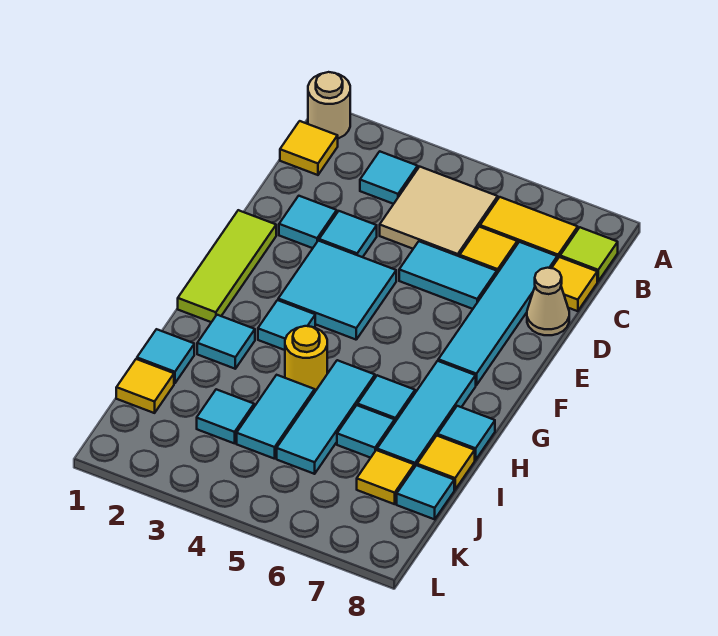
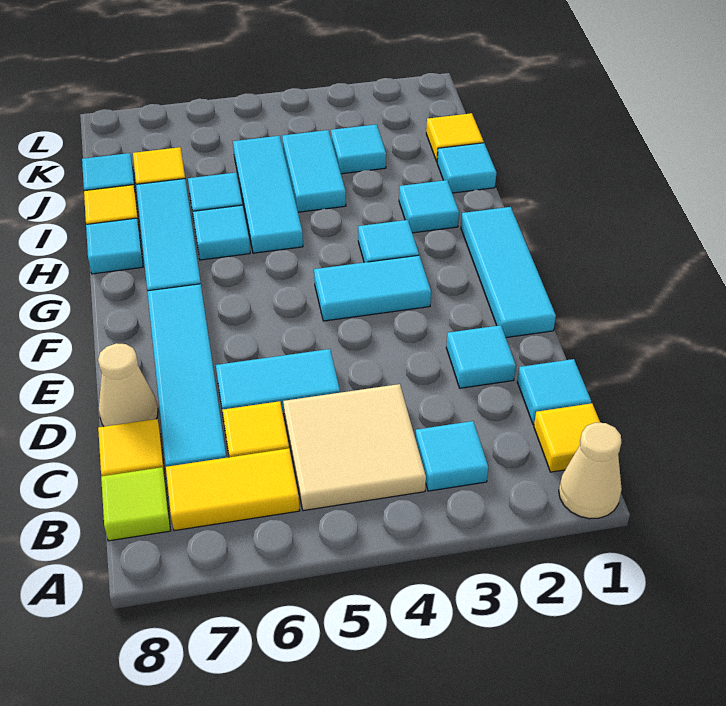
tan 1x1 round brick [308,72,350,138] -> tan 1x1 cone [559,422,622,519]
cyan 1x1 tile [319,211,377,257] -> cyan 1x1 tile moved to [517,359,591,425]
lime 1x3 tile [178,210,276,322] -> cyan 1x3 tile [461,207,556,338]
cyan 2x2 tile [278,241,396,340] -> cyan 1x2 tile [314,255,431,321]
yellow 1x1 round brick [285,326,327,391] -> none

